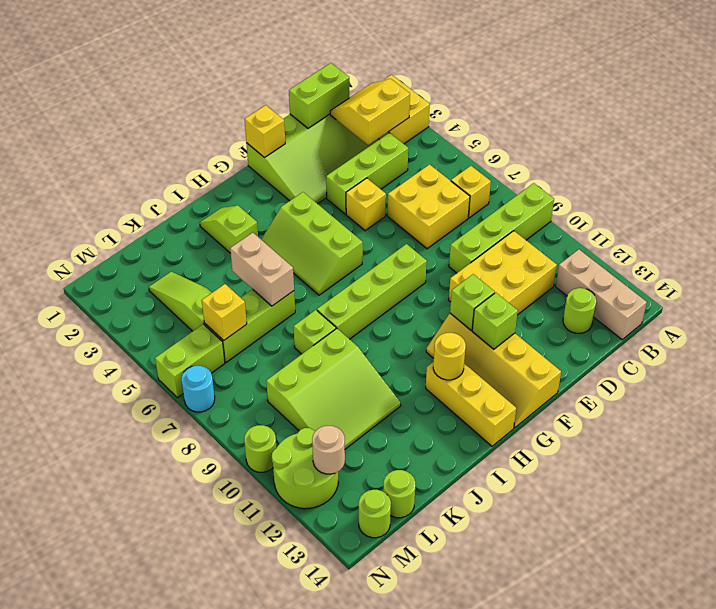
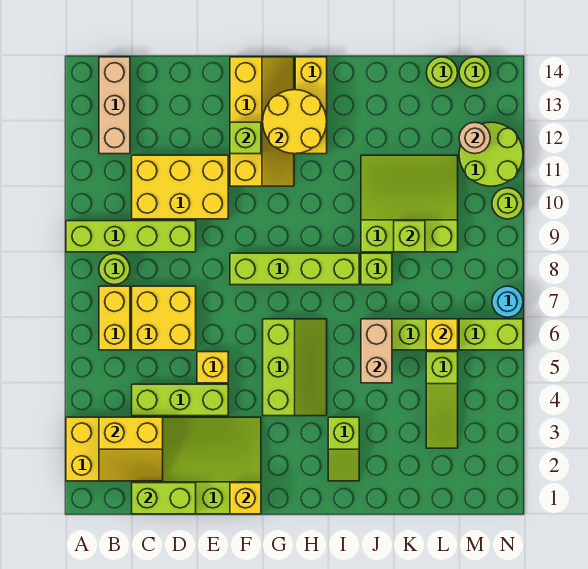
yellow 1x1 brick [451,166,491,218] -> yellow 1x2 brick [99,286,130,350]
lime 1x1 round brick [563,288,596,334] -> lime 1x1 round brick moved to [99,253,130,285]
lime 1x1 brick [450,274,495,330] -> lime 1x1 brick moved to [394,221,425,252]
yellow 1x1 round brick [433,333,466,380] -> yellow 2x2 round brick [263,90,327,154]

